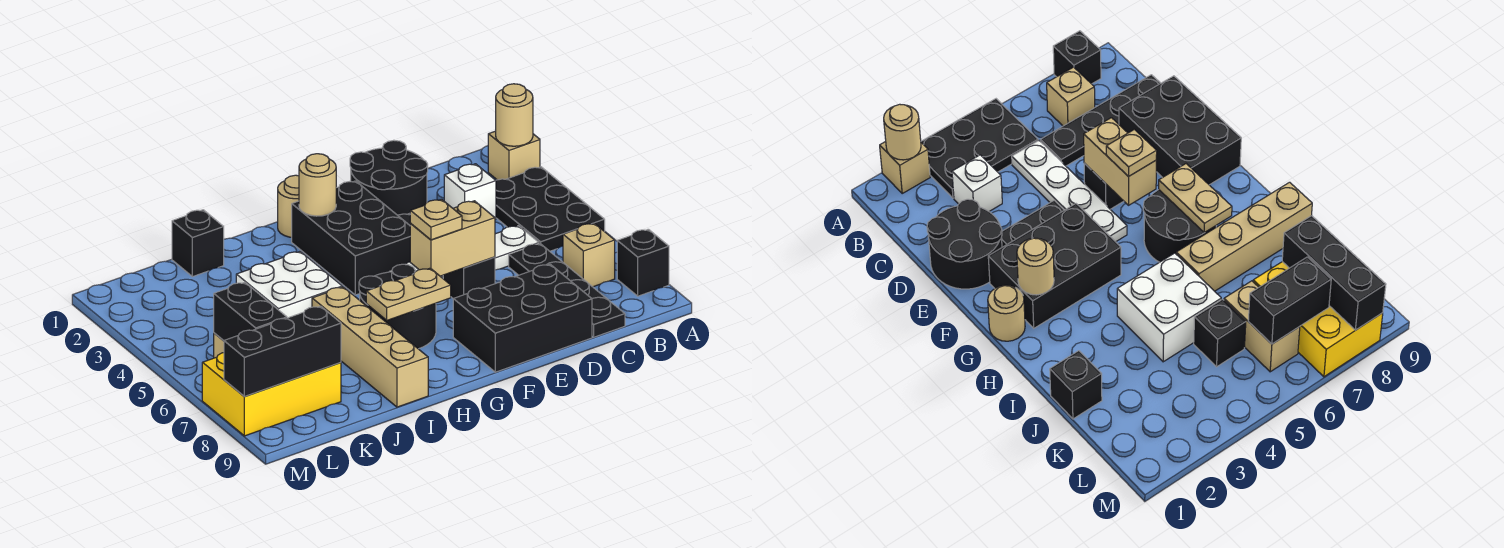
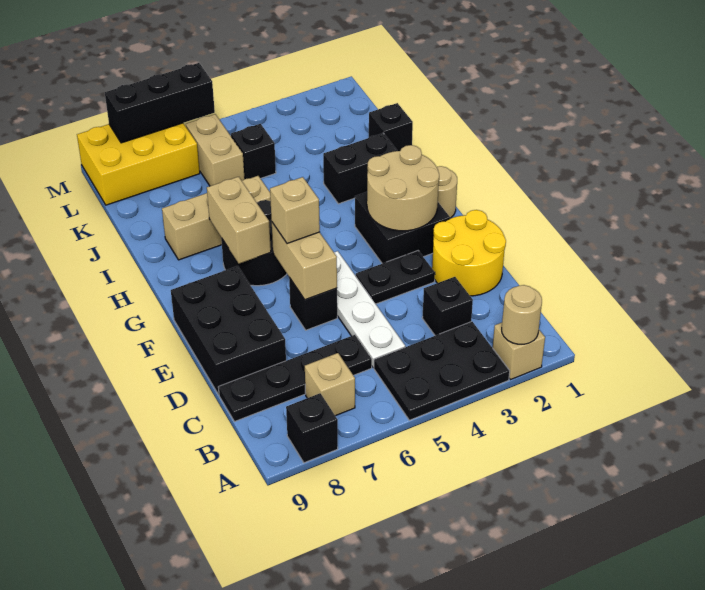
white 1x1 brick [444,164,496,220] -> black 1x1 brick [422,277,473,336]
black 2x2 round brick [350,140,428,215] -> yellow 2x2 round brick [432,210,506,296]
black 2x3 brick [292,181,410,295] -> black 2x2 brick [355,192,450,264]
tan 1x1 plate [410,199,462,240] -> tan 1x1 brick [270,177,320,244]
tan 1x1 round brick [299,154,336,216] -> tan 2x2 round brick [367,145,439,231]
tan 1x2 plate [366,268,451,320] -> tan 1x2 brick [207,177,271,264]
white 2x2 brick [236,251,342,318] -> none
tan 1x4 brick [312,287,428,407] -> tan 1x3 brick [162,176,271,260]
yellow 2x3 brick [202,353,341,436] -> yellow 2x3 brick turned to [77,123,200,205]
black 1x3 brick [224,306,341,397] -> black 1x3 brick turned to [105,63,215,143]
black 1x2 brick [214,282,287,341] -> black 1x2 brick moved to [323,133,397,204]

